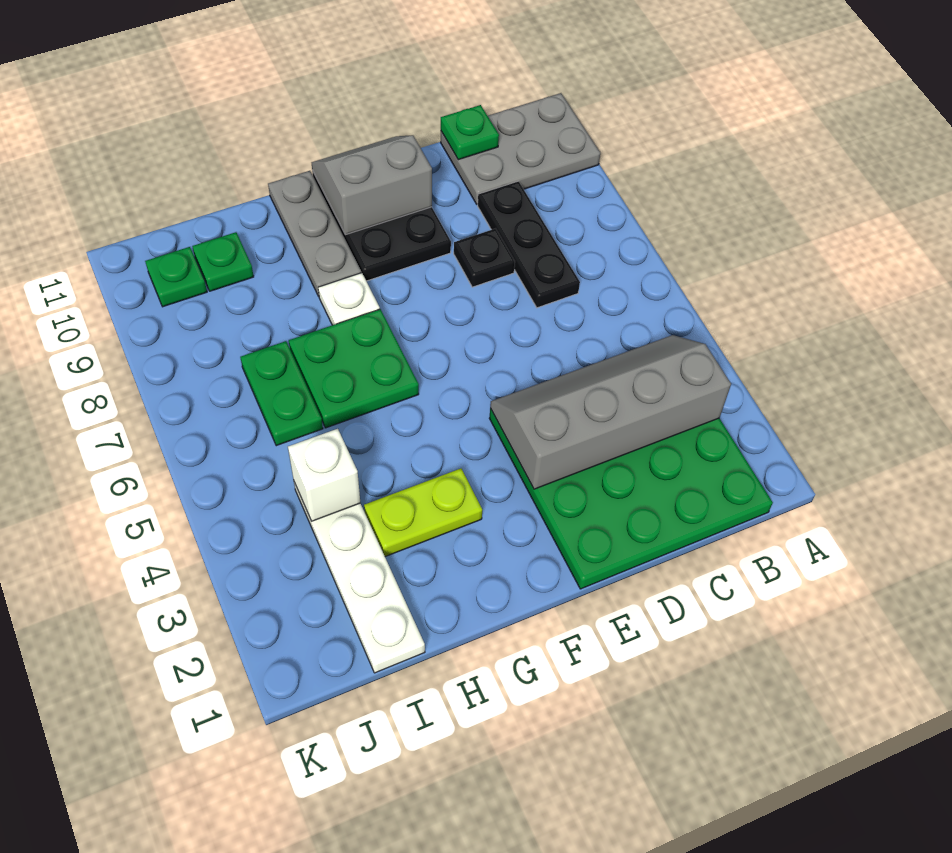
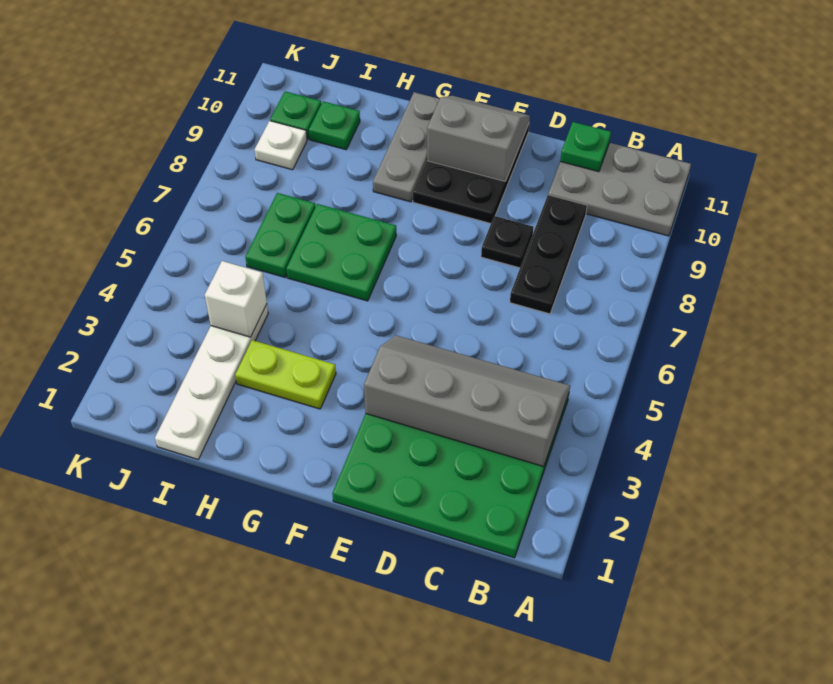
white 1x1 plate [318,273,380,325] -> white 1x1 plate moved to [255,121,307,170]

